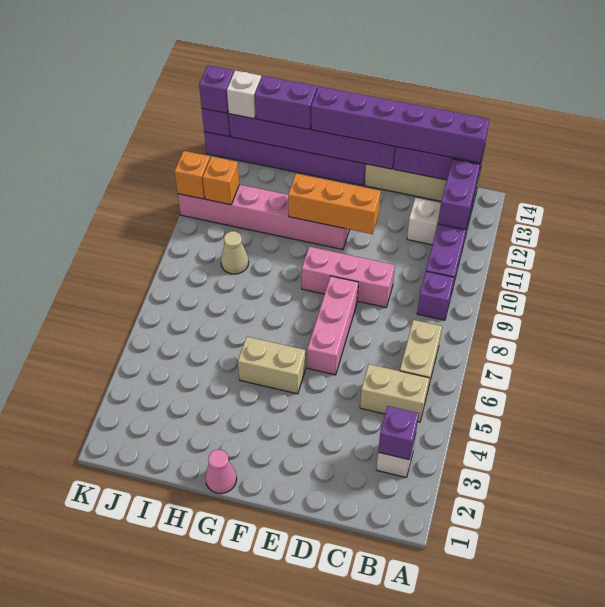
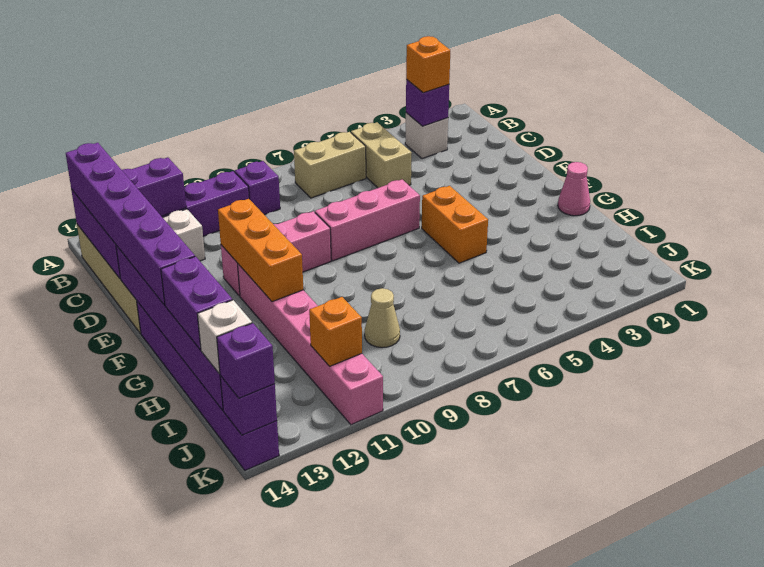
pink 1x3 brick [302,247,395,307] -> pink 1x3 brick turned to [221,211,331,296]
tan 1x2 brick [238,337,306,394] -> orange 1x2 brick [422,186,488,263]
orange 1x1 brick [175,151,210,199] -> orange 1x1 brick moved to [406,36,450,93]

